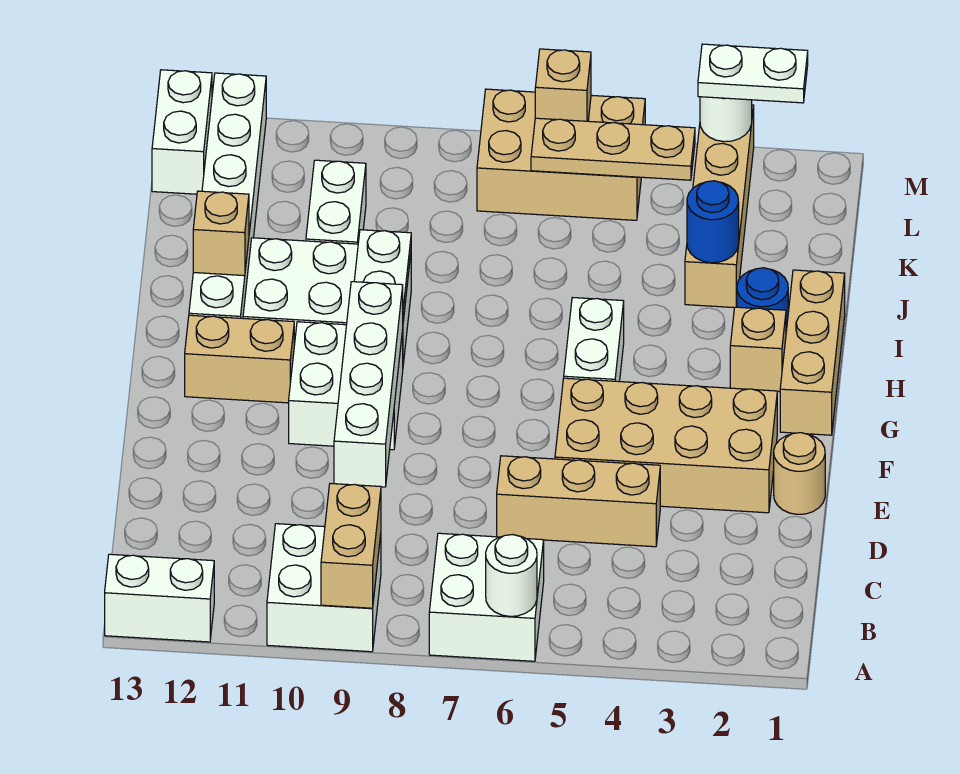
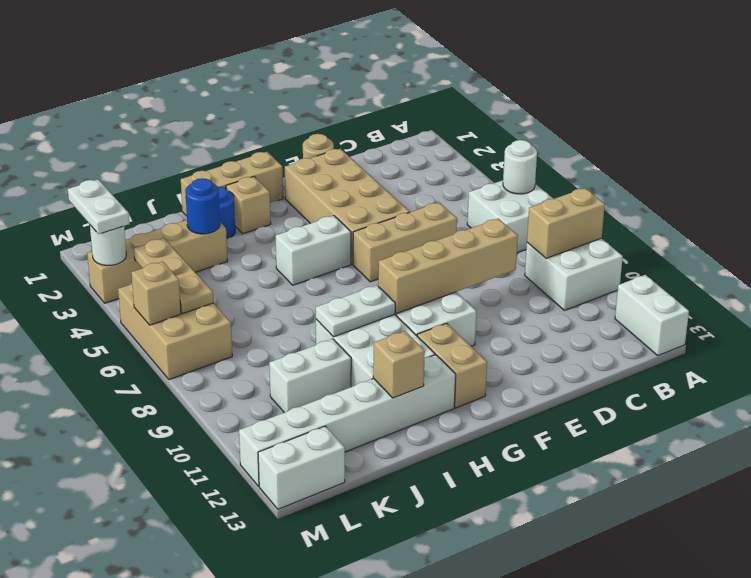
tan 1x3 brick [497,456,660,547] -> tan 1x3 brick turned to [353,202,457,282]
white 1x4 brick [334,282,403,487] -> tan 1x4 brick [378,219,518,314]

